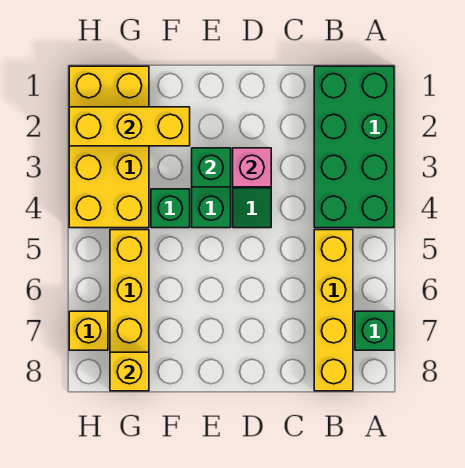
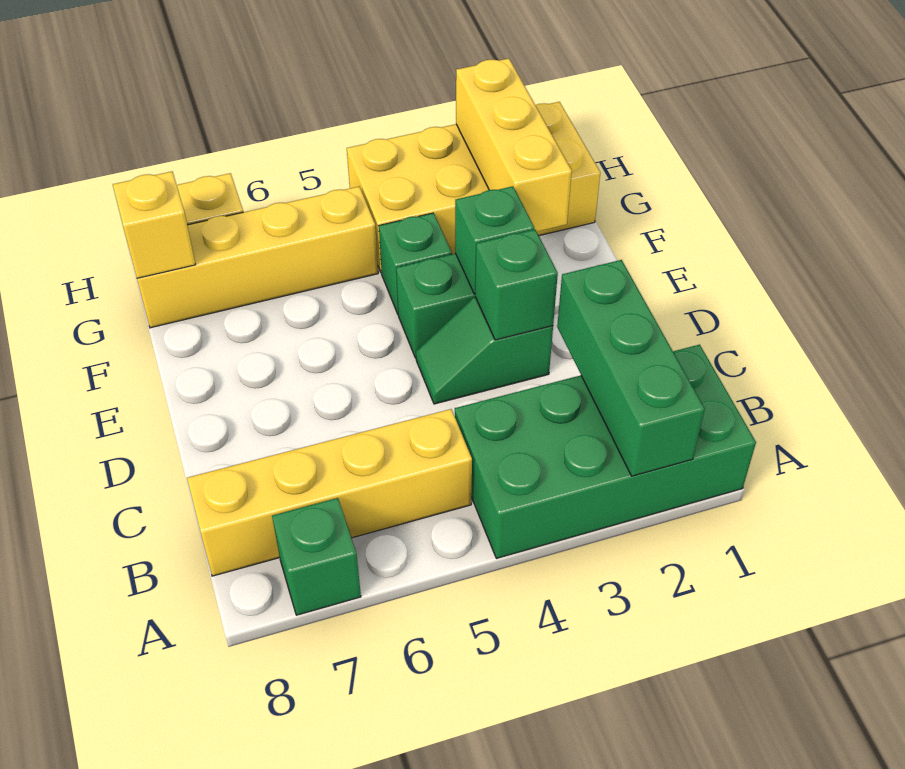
none -> green 1x3 brick [557,260,705,476]
pink 1x1 brick [233,148,271,187] -> green 1x1 brick [475,229,558,340]

